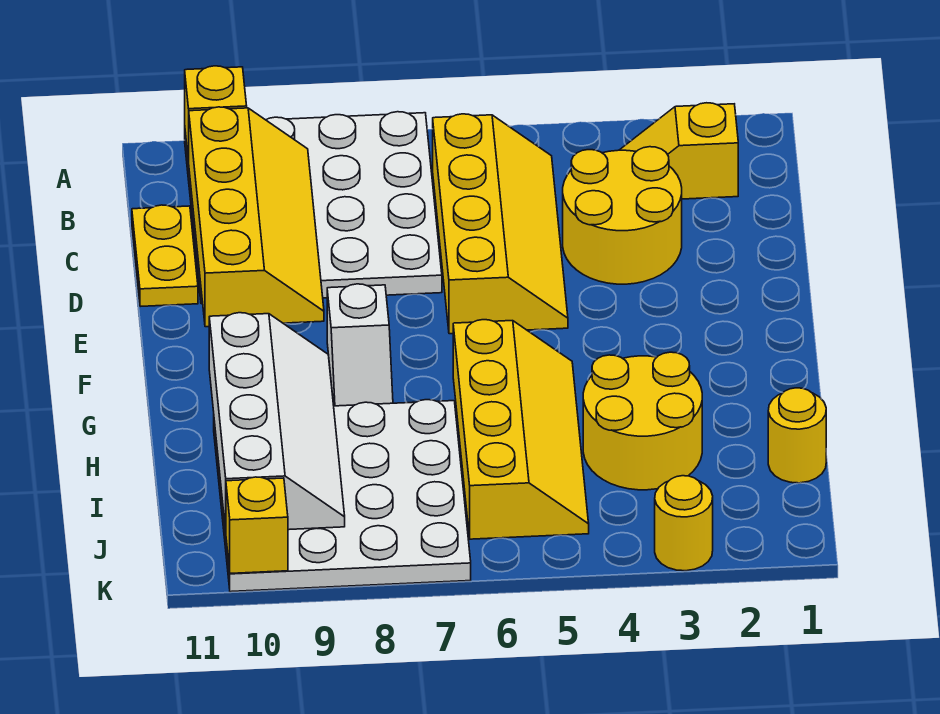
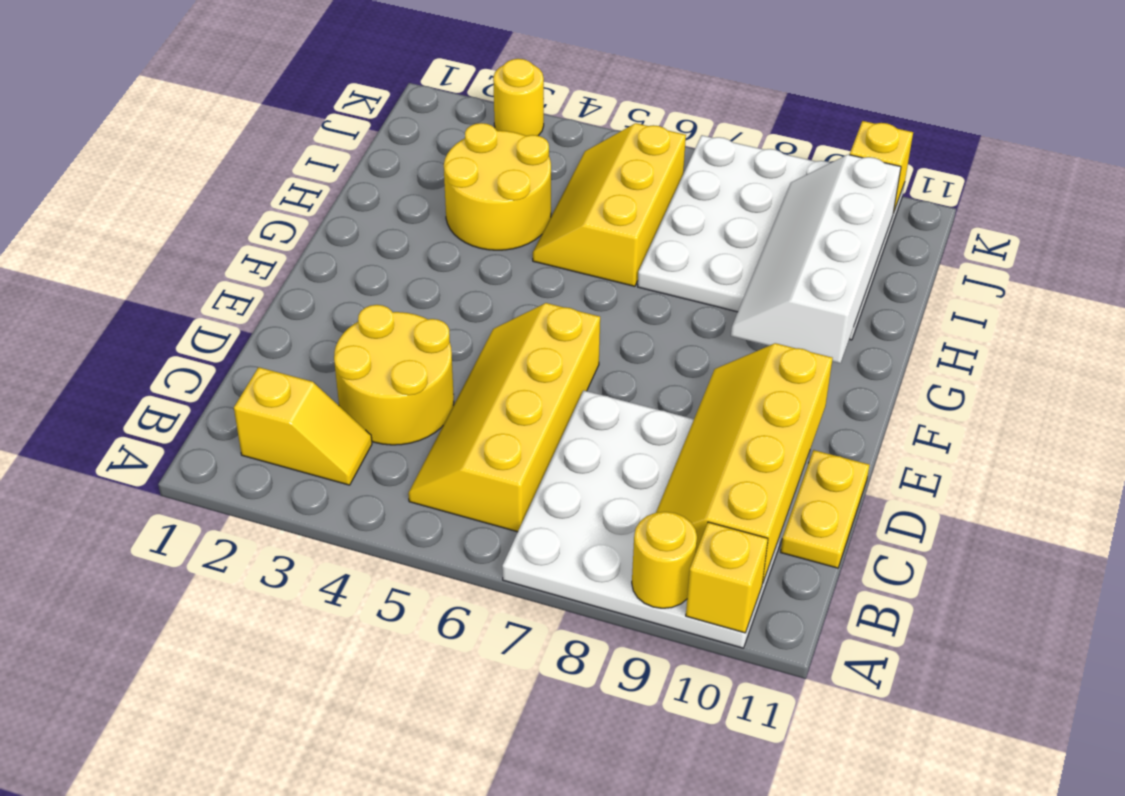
white 1x2 slope [327,284,393,406] -> none
yellow 2x4 slope [453,320,589,539] -> yellow 2x3 slope [533,123,686,286]
yellow 1x1 round brick [768,388,826,483] -> yellow 1x1 round brick moved to [632,512,697,608]

